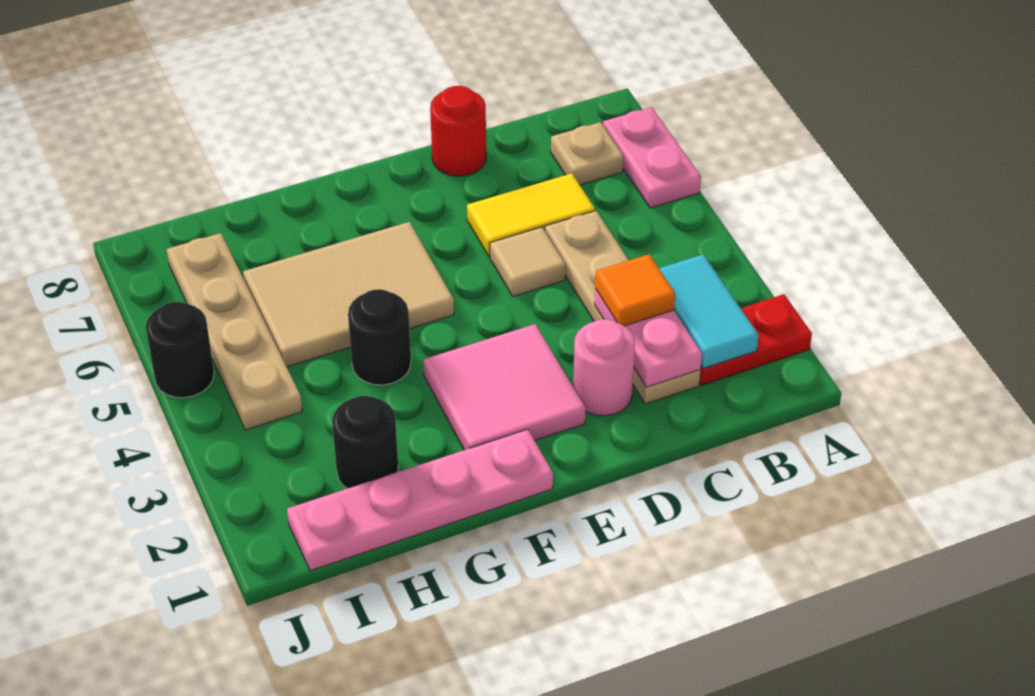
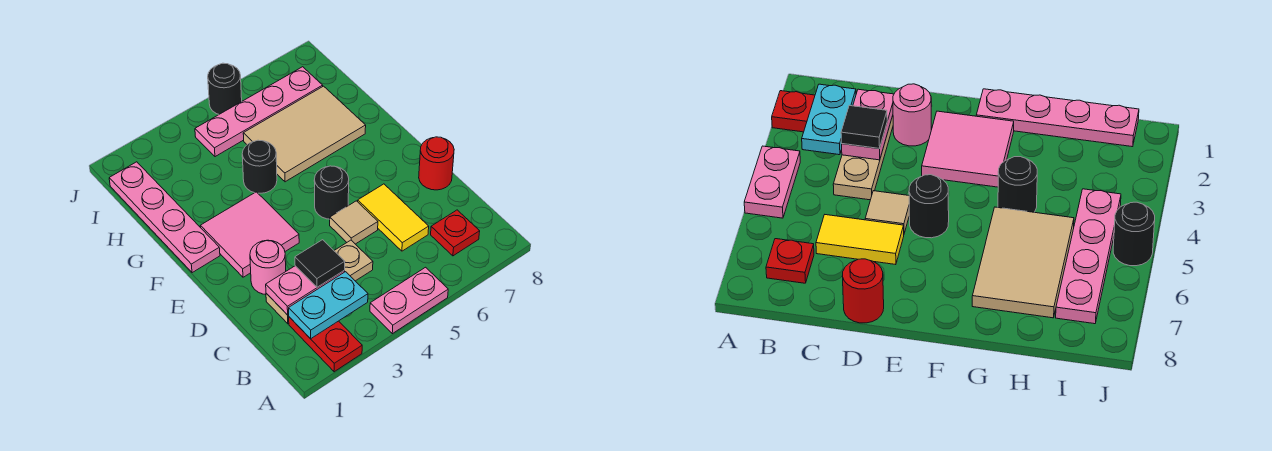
pink 1x2 plate [603,107,701,208] -> pink 1x2 plate moved to [370,267,448,334]
cyan 1x2 tile [659,254,758,368] -> cyan 1x2 plate [289,272,368,339]
tan 1x1 plate [551,122,624,185] -> red 1x1 plate [431,210,480,256]
tan 1x4 plate [545,211,700,404] -> tan 1x3 plate [266,240,373,324]
orange 1x1 tile [595,254,675,326] -> black 1x1 tile [295,240,345,287]
tan 2x3 tile [243,222,454,367] -> tan 2x3 tile turned to [243,86,366,182]
black 1x1 round brick [332,396,398,489] -> black 1x1 round brick moved to [314,166,349,219]
tan 1x4 plate [167,233,302,430] -> pink 1x4 plate [195,67,323,157]

